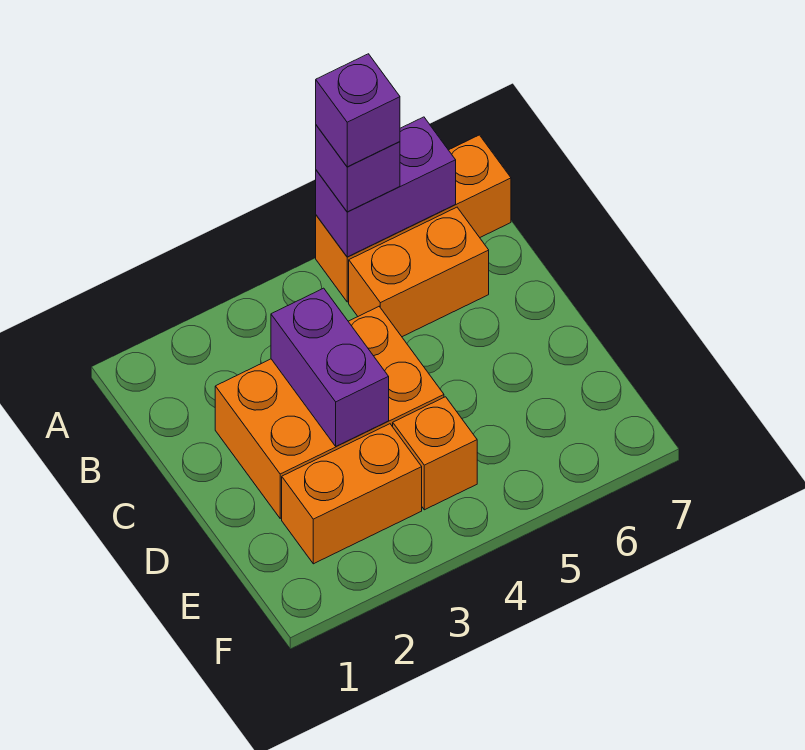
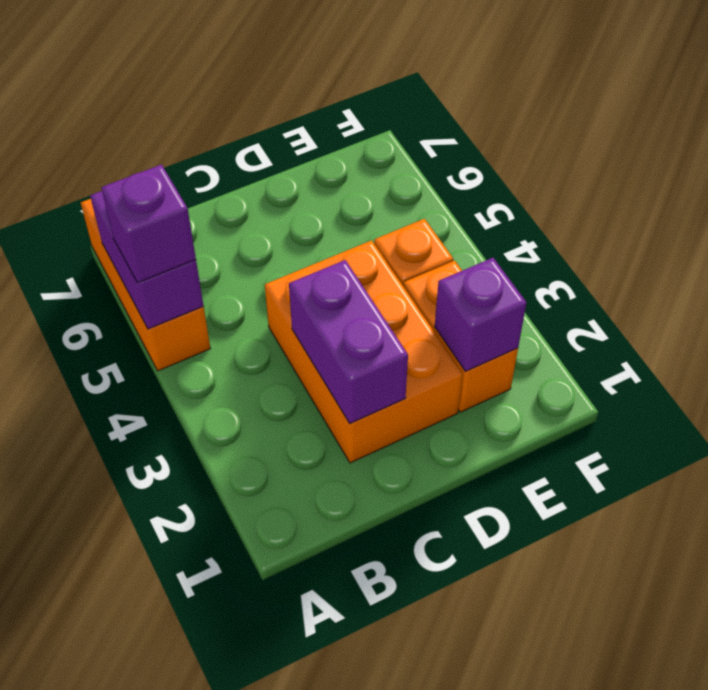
purple 1x1 brick [316,54,400,167] -> purple 1x1 brick moved to [435,258,526,371]
orange 1x2 brick [349,207,489,337] -> none
purple 1x2 brick [271,288,389,446] -> purple 1x2 brick turned to [289,260,408,424]

